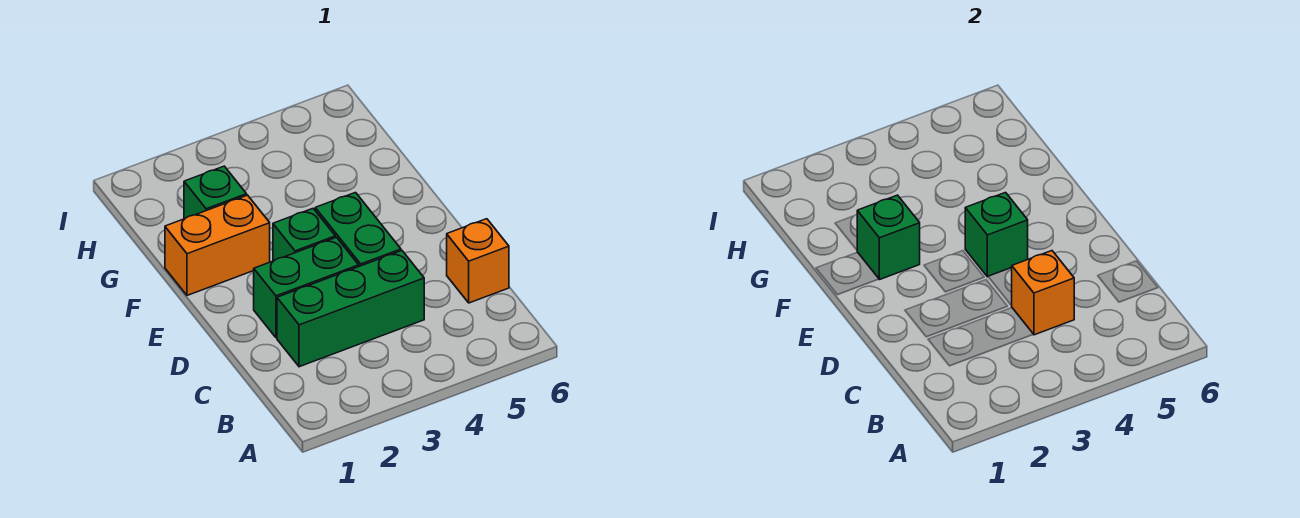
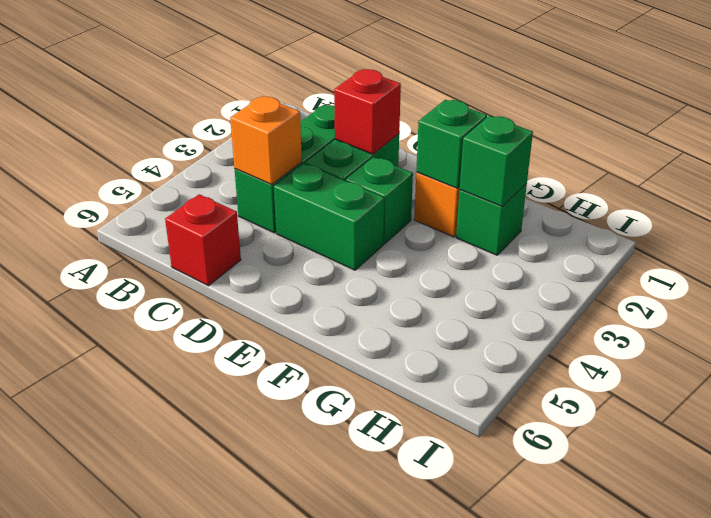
orange 1x1 brick [447,219,509,303] -> red 1x1 brick [165,194,241,286]
none -> red 1x1 brick [334,69,401,154]
green 1x1 brick [965,193,1028,277] -> green 1x1 brick moved to [460,116,533,207]

